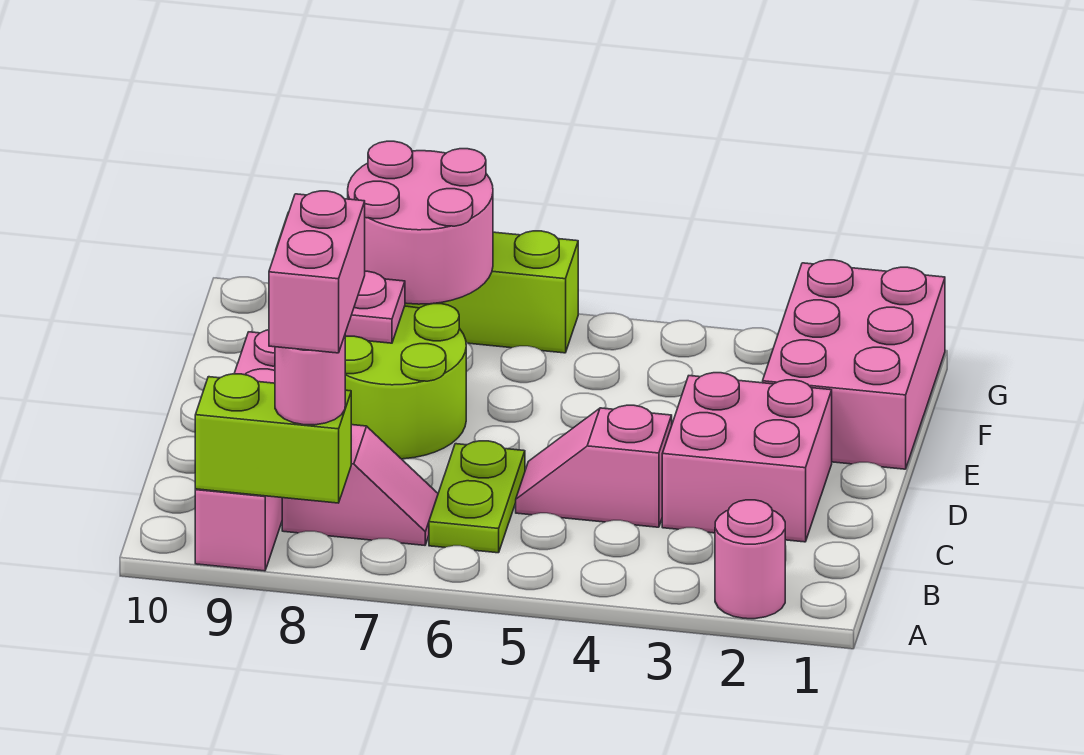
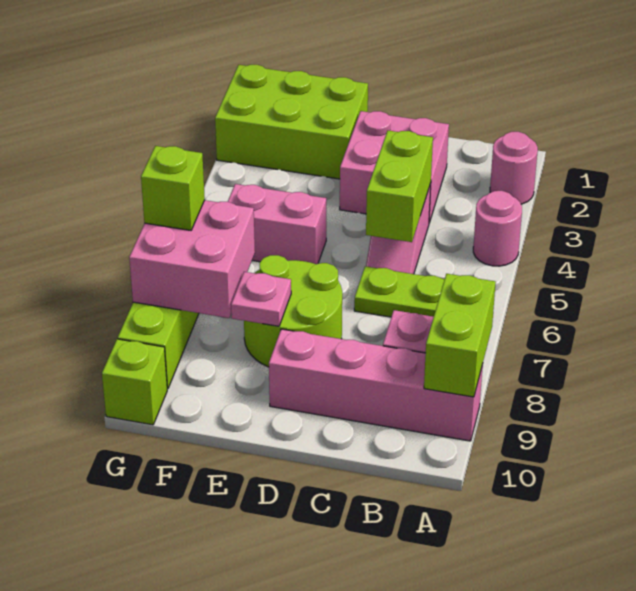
pink 1x1 round brick [275,336,345,425] -> pink 1x1 round brick moved to [473,191,522,266]
pink 1x2 brick [269,191,365,353] -> pink 1x2 brick moved to [228,184,326,264]
none -> lime 1x2 brick [366,131,433,242]
pink 2x3 brick [763,260,945,469] -> lime 2x3 brick [215,65,368,179]
pink 2x2 round brick [348,141,493,304] -> pink 2x2 brick [129,200,255,318]
none -> lime 1x1 brick [141,146,205,230]
none -> lime 1x1 brick [102,339,167,425]

